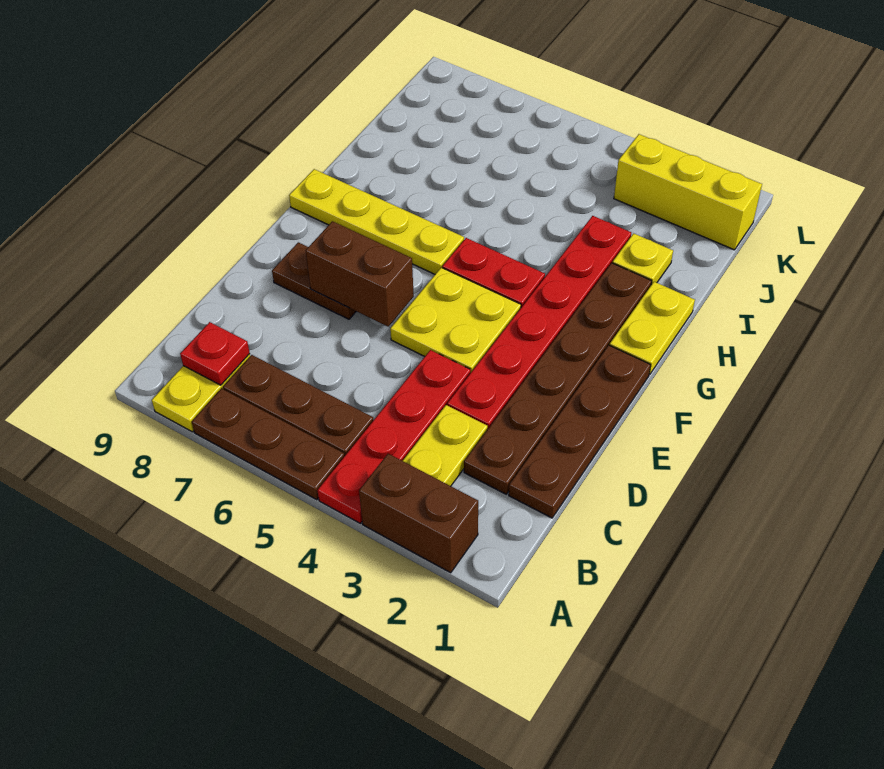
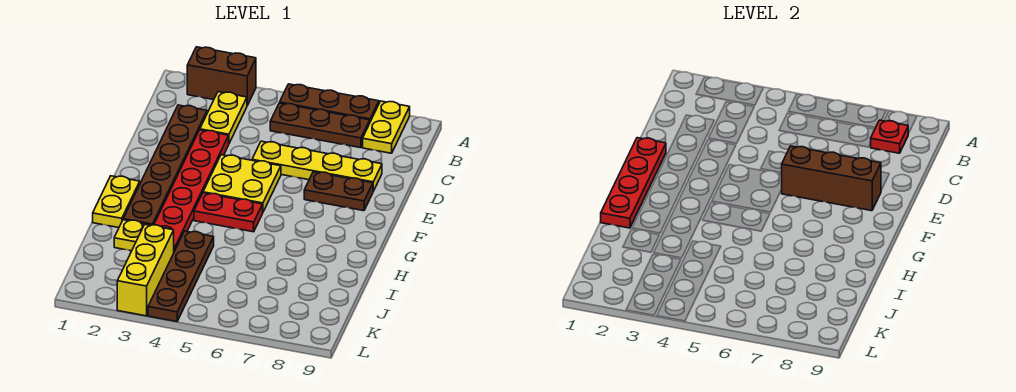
red 1x4 plate [317,350,471,523] -> red 1x4 plate moved to [601,138,666,228]
brown 1x4 plate [509,345,651,518] -> brown 1x4 plate moved to [148,231,214,322]
brown 1x2 brick [306,221,414,326] -> brown 1x3 brick [782,146,881,211]
yellow 1x4 plate [289,169,464,274] -> yellow 1x4 plate moved to [252,141,382,191]
yellow 1x3 brick [614,134,762,250] -> yellow 1x3 brick turned to [117,225,174,316]

